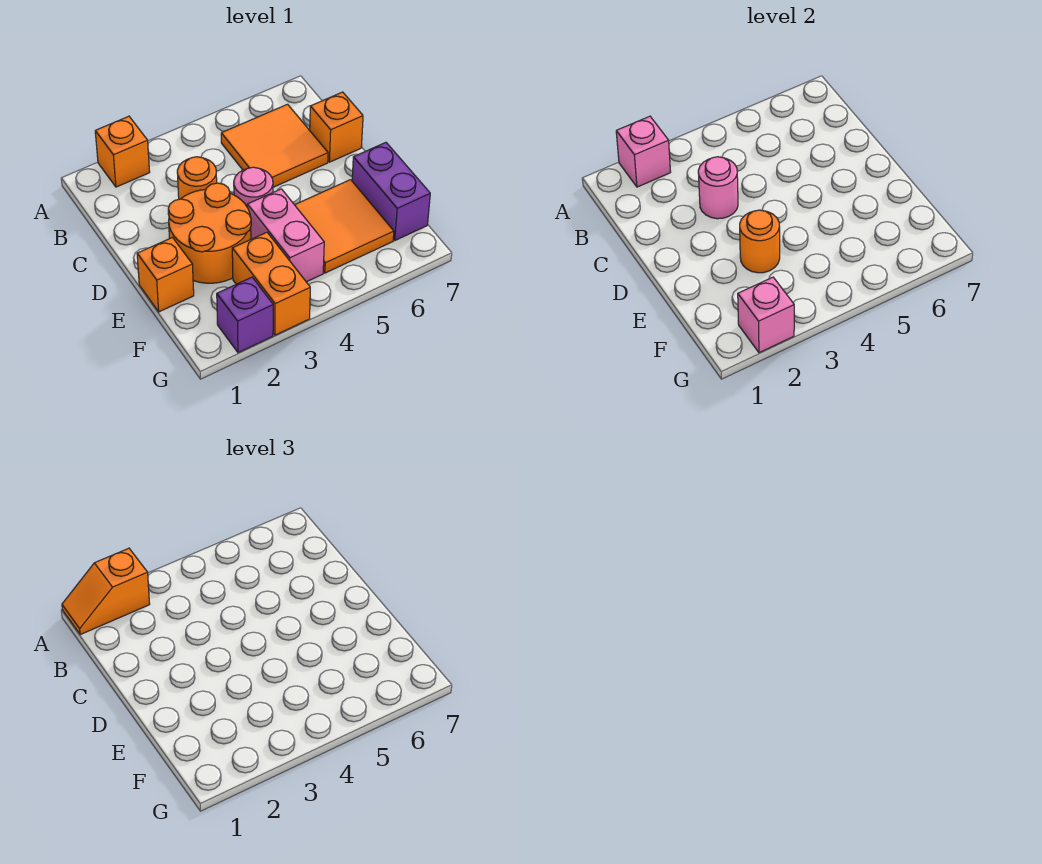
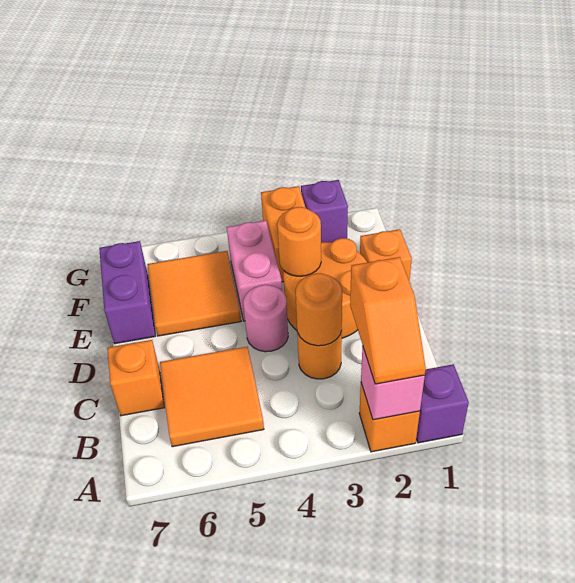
none -> purple 1x1 brick [416,364,469,443]
orange 1x2 slope [62,548,150,635] -> orange 1x2 slope turned to [350,257,426,384]
pink 1x1 round brick [698,157,738,219] -> orange 1x1 round brick [296,273,342,346]
pink 1x1 brick [738,277,794,353] -> none

